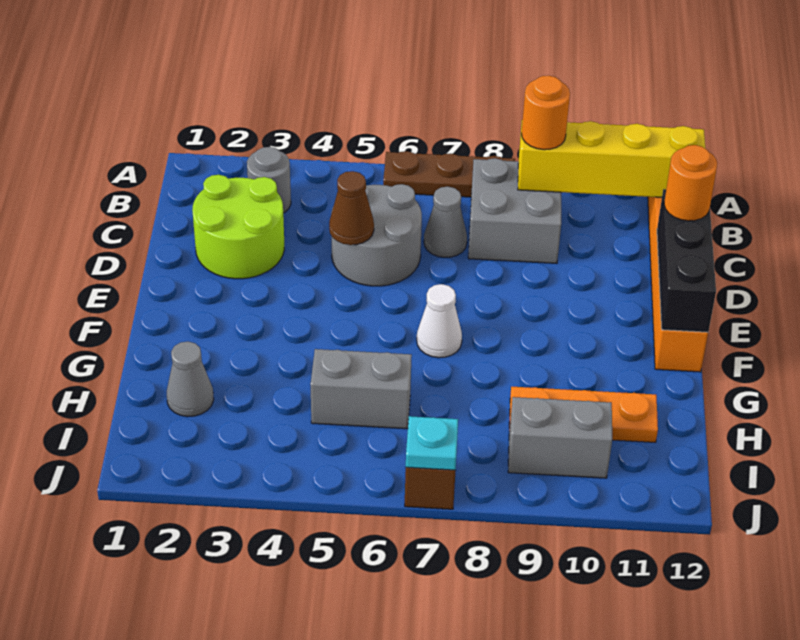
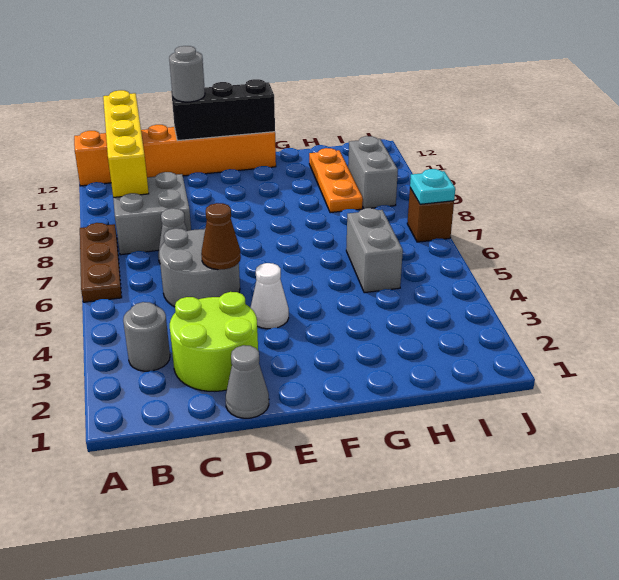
orange 1x1 round brick [522,76,570,150] -> none
orange 1x1 round brick [664,145,717,221] -> grey 1x1 round brick [169,46,205,102]
white 1x1 cone [417,284,462,358] -> white 1x1 cone moved to [250,263,289,329]
grey 1x1 cone [167,342,214,417] -> grey 1x1 cone moved to [226,345,269,418]

